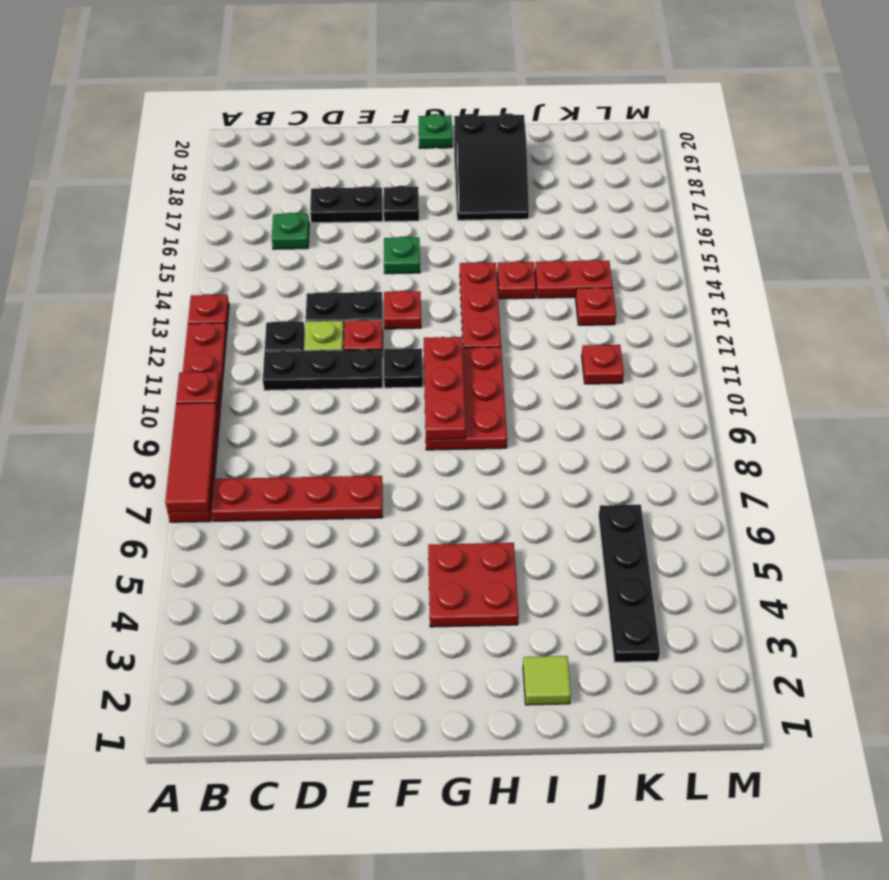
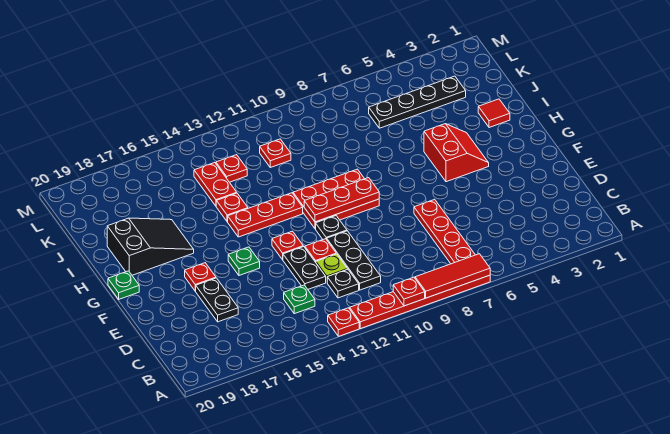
green 1x1 plate [272,213,309,249] -> green 1x1 plate moved to [284,285,315,314]
black 1x1 plate [384,186,419,222] -> red 1x1 plate [185,263,216,291]
red 2x2 plate [428,543,519,627] -> red 2x2 slope [424,124,489,182]
lime 1x1 tile [523,656,571,705] -> red 1x1 tile [478,99,510,128]

